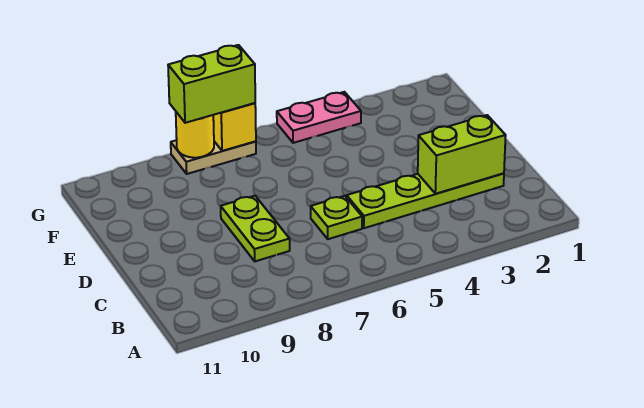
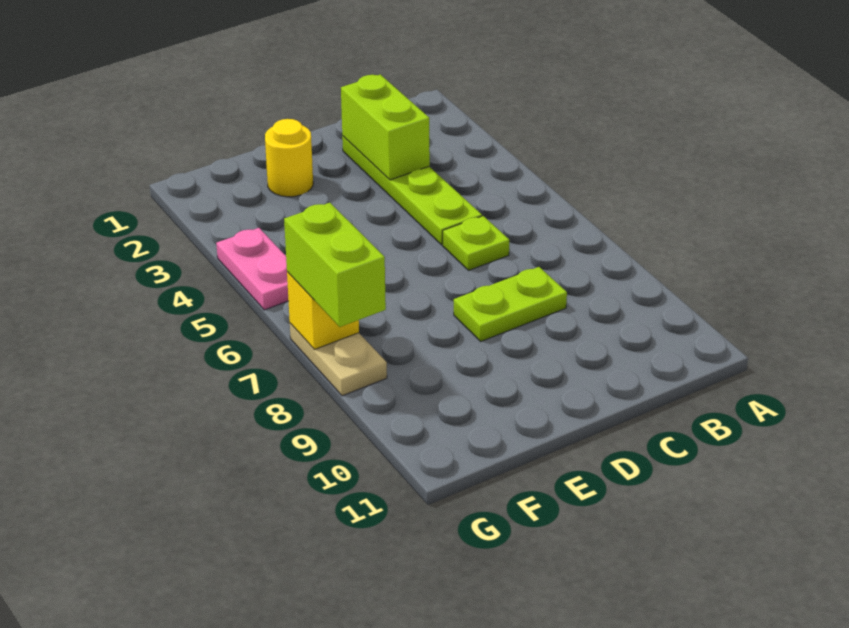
yellow 1x1 round brick [176,112,214,158] -> yellow 1x1 round brick moved to [265,119,313,197]

